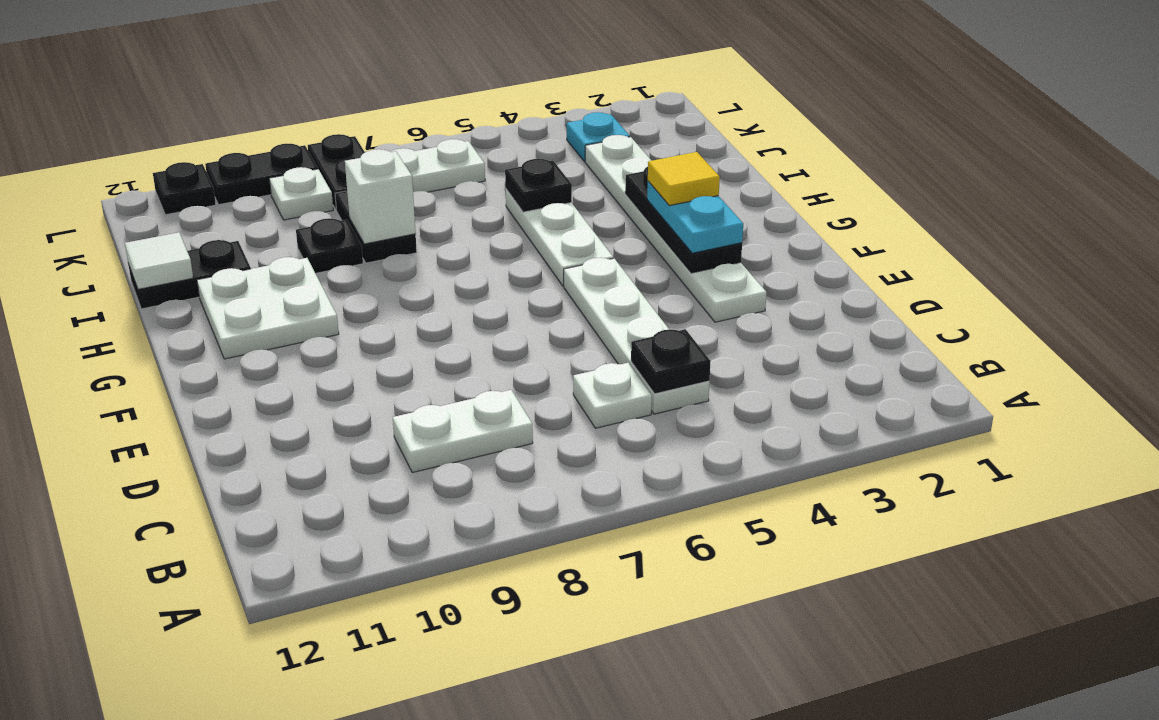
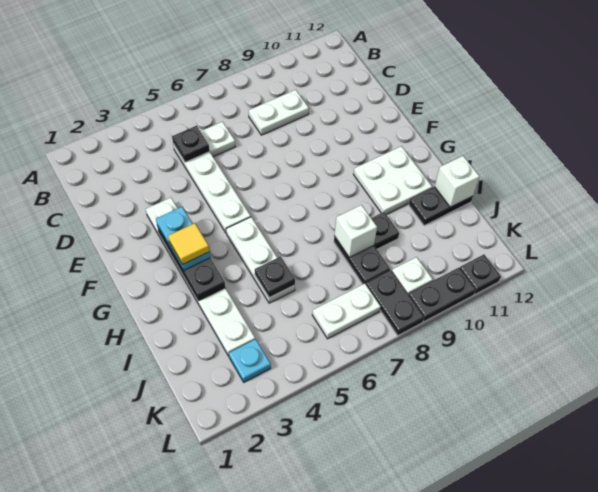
white 1x1 tile [125,232,193,289] -> white 1x1 brick [435,156,480,207]

